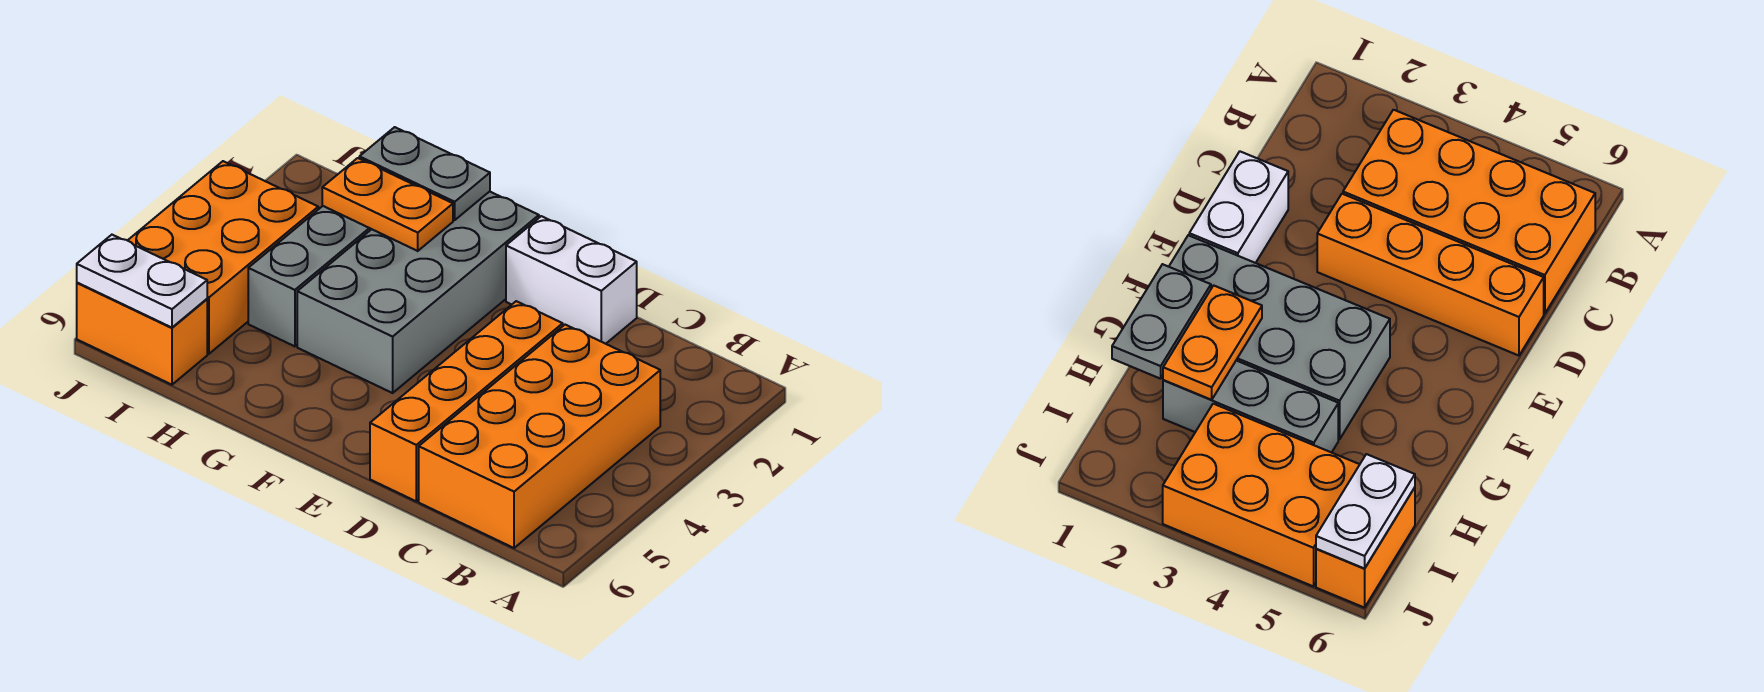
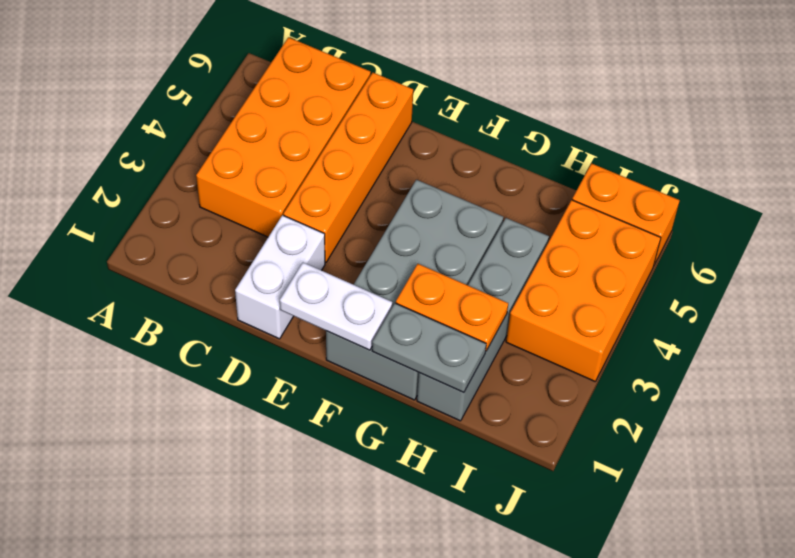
white 1x2 brick [506,216,637,344] -> white 1x2 brick turned to [235,215,325,339]
grey 1x3 brick [248,206,371,346] -> grey 1x4 brick [417,218,549,421]
white 1x2 plate [77,235,207,328] -> white 1x2 plate moved to [280,263,392,350]

